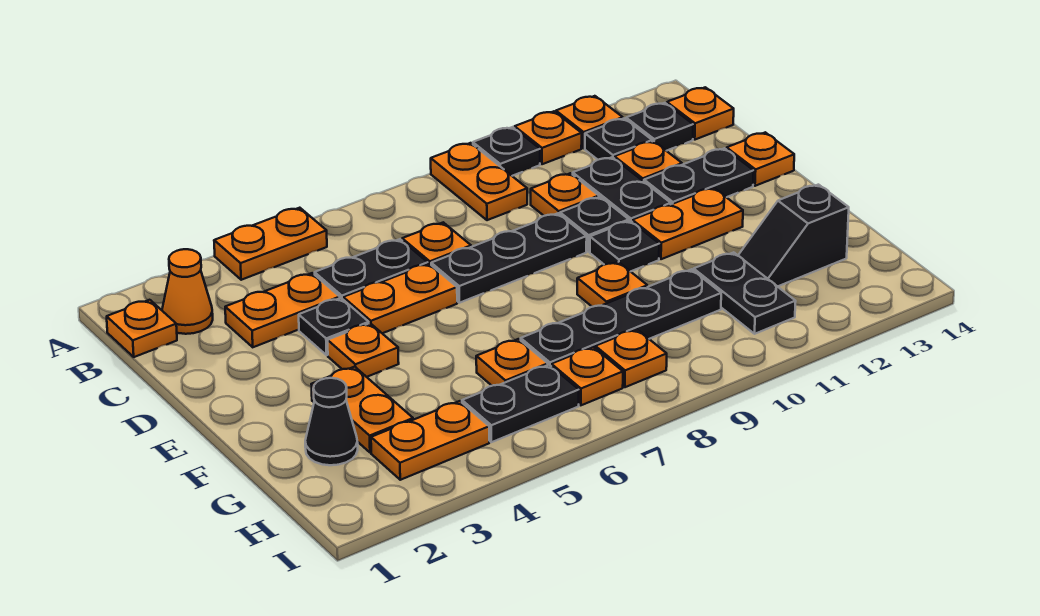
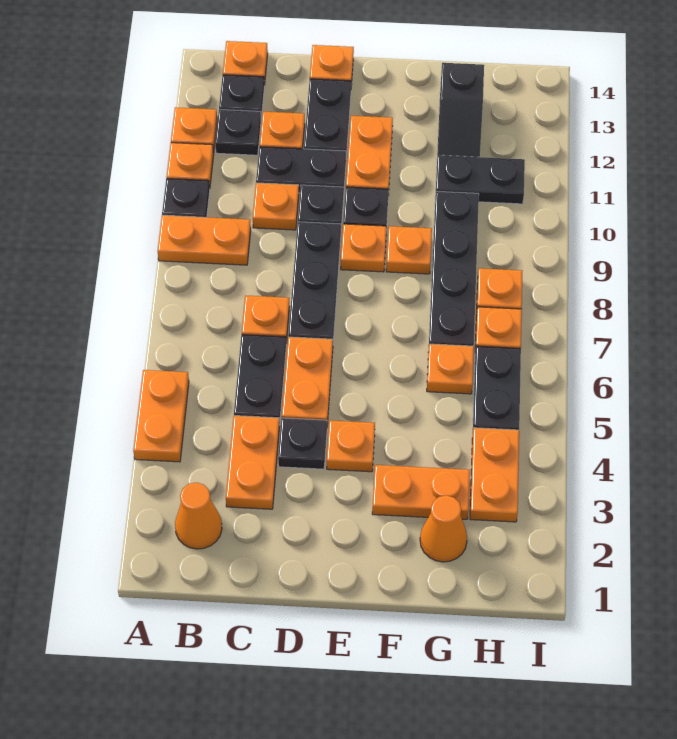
orange 1x1 plate [107,300,177,357] -> orange 1x1 plate moved to [341,224,386,272]
black 1x1 cone [305,378,358,465] -> orange 1x1 cone [420,495,467,562]

